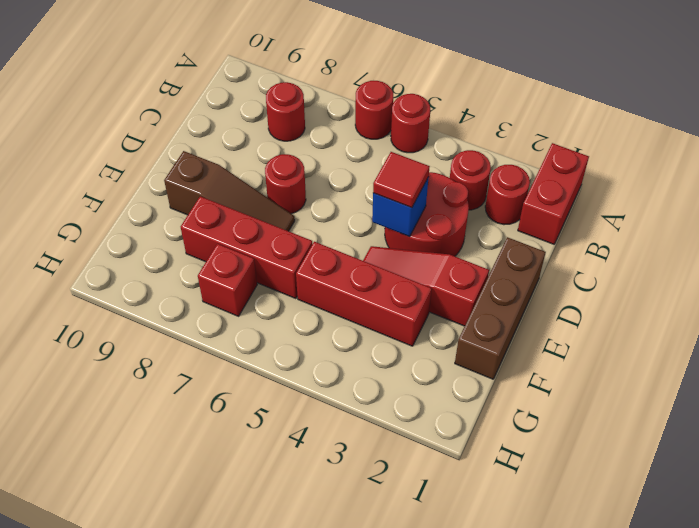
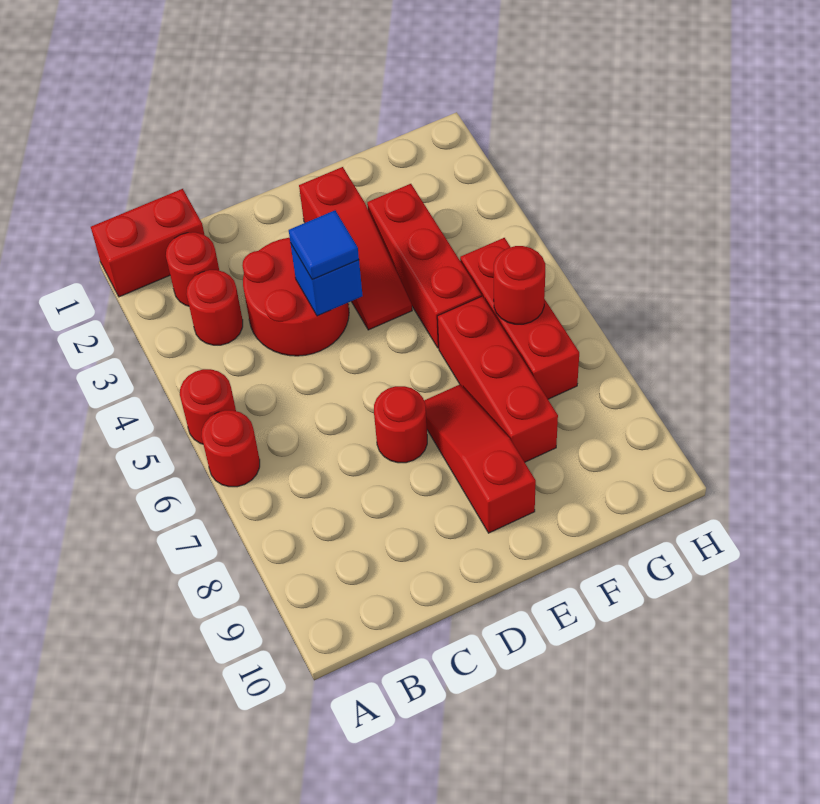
red 1x1 round brick [266,82,305,141] -> red 1x1 round brick moved to [494,246,545,324]
brown 1x3 brick [455,237,546,379] -> none
red 1x1 tile [373,152,430,208] -> blue 1x1 tile [289,210,359,280]
brown 1x3 slope [164,151,295,231] -> red 1x3 slope [424,384,536,533]
red 1x1 brick [198,244,257,316] -> red 1x3 brick [460,238,579,399]

